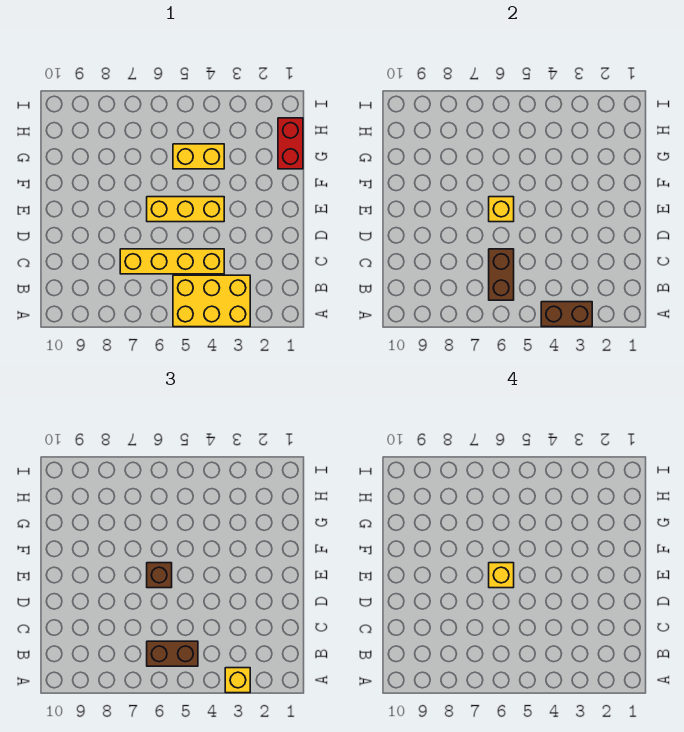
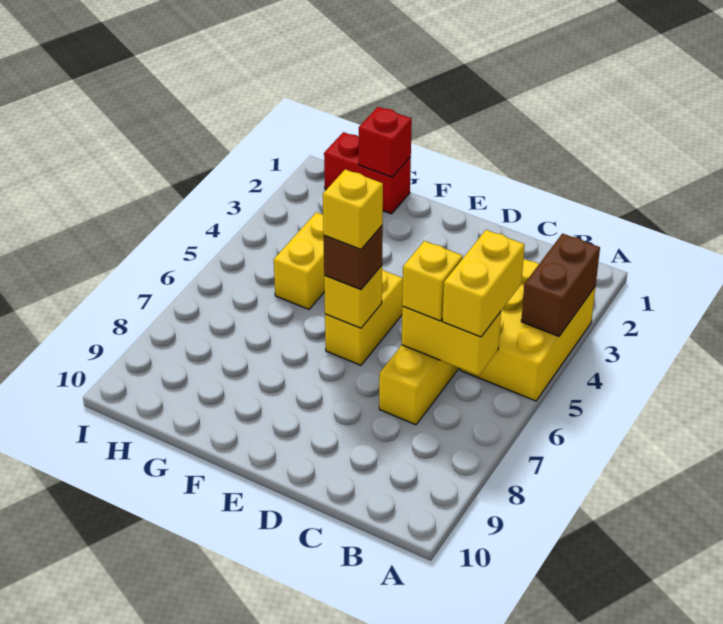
yellow 1x1 brick [225,668,250,693] -> yellow 1x1 brick moved to [402,241,463,321]
brown 1x2 brick [147,641,198,666] -> yellow 1x2 brick [442,230,525,337]
brown 1x2 brick [489,249,514,300] -> yellow 1x2 brick [402,307,501,376]
yellow 1x3 brick [147,197,224,222] -> yellow 1x2 brick [325,269,403,365]
none -> red 1x1 brick [359,107,412,177]

